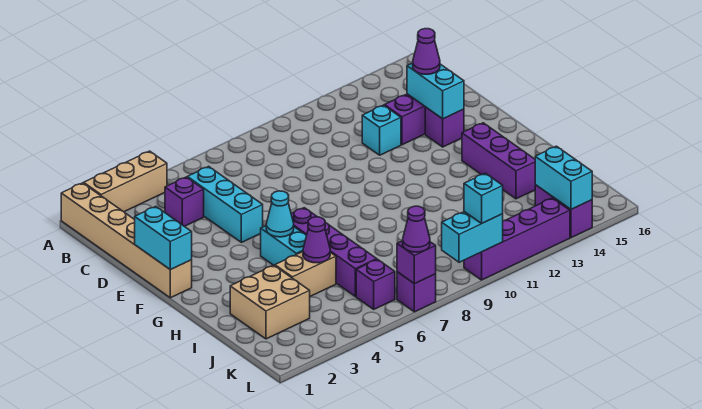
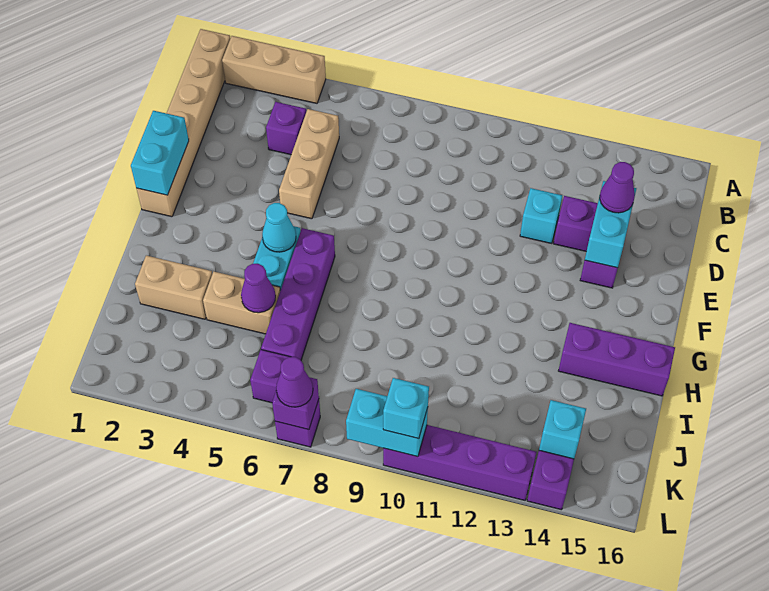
cyan 1x3 brick [187,166,263,242] -> tan 1x3 brick [279,109,339,219]
purple 1x3 brick [462,123,535,199] -> purple 1x3 brick turned to [558,323,675,396]
tan 2x2 brick [230,265,310,339] -> tan 1x2 brick [135,256,212,319]
cyan 1x2 brick [535,146,592,209] -> cyan 1x1 brick [539,400,586,459]

